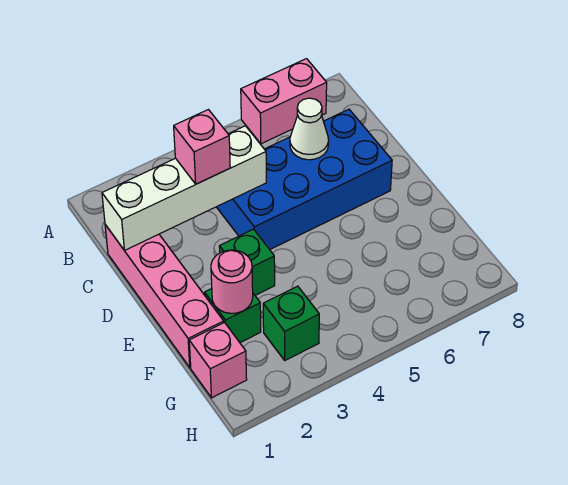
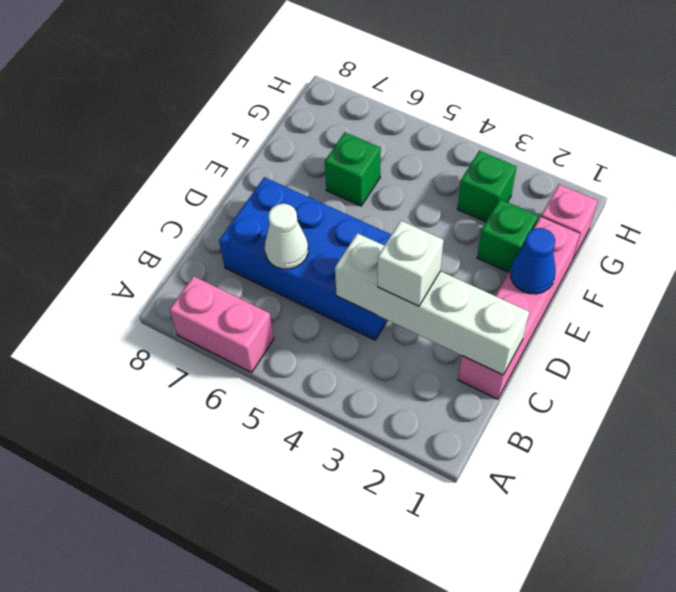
pink 1x1 brick [174,110,230,184] -> white 1x1 brick [378,221,443,306]
none -> blue 1x1 cone [510,228,556,294]
green 1x1 brick [219,229,275,295] -> green 1x1 brick moved to [325,132,381,206]
pink 1x1 round brick [211,250,253,313] -> none

